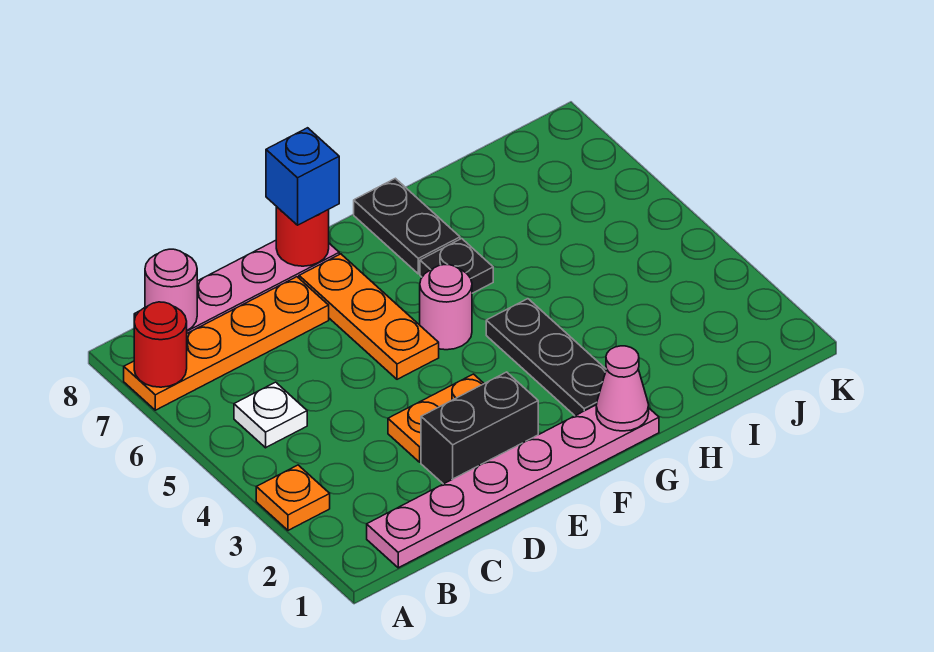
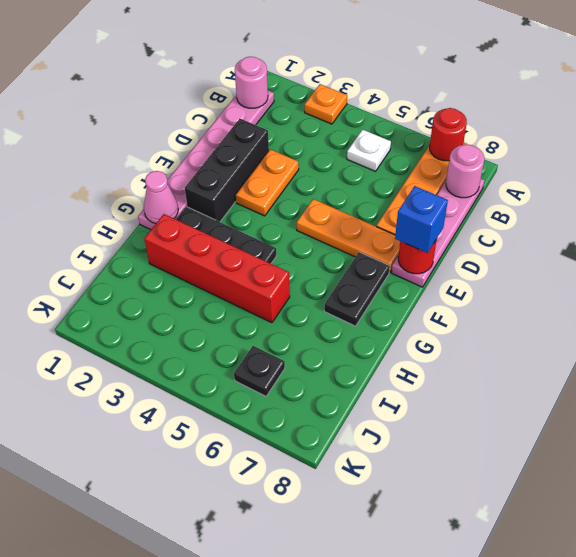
black 1x2 brick [421,372,538,484] -> black 1x3 brick [185,119,269,222]
pink 1x1 round brick [420,265,472,350] -> pink 1x1 round brick moved to [235,56,268,108]
black 1x1 plate [420,239,493,293] -> black 1x1 plate moved to [234,346,285,396]
black 1x2 plate [354,178,460,274] -> black 1x2 plate turned to [324,252,390,326]
none -> red 1x4 brick [144,214,290,323]

